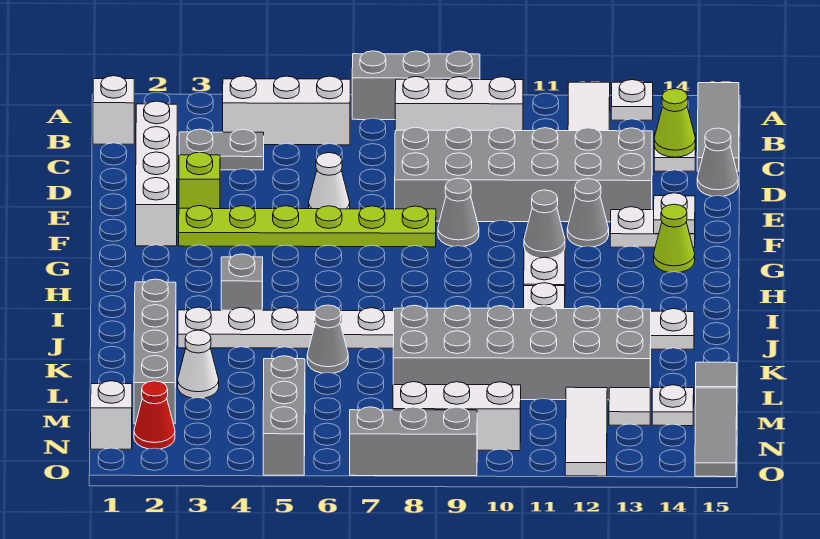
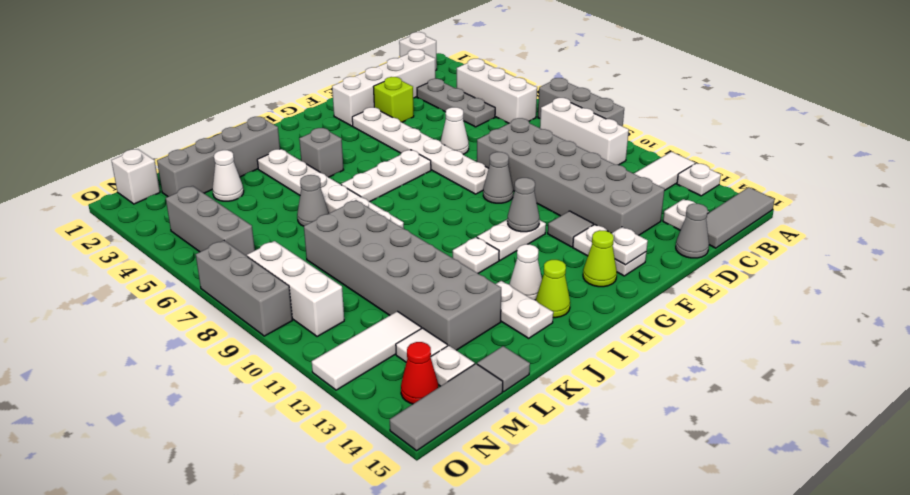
grey 1x2 plate [179,129,264,170] -> grey 1x3 plate [417,79,495,127]
lime 1x1 cone [654,89,695,157] -> lime 1x1 cone moved to [536,260,570,318]
lime 1x6 plate [179,206,436,247] -> white 1x6 plate [352,107,489,194]
grey 1x1 cone [567,179,609,247] -> grey 1x1 tile [548,211,593,247]
none -> white 1x3 plate [341,150,431,202]
none -> white 1x1 cone [509,244,542,300]
grey 1x3 brick [263,356,305,475] -> grey 1x3 brick turned to [166,186,255,256]
red 1x1 cone [134,381,175,449] -> red 1x1 cone moved to [401,342,438,404]

